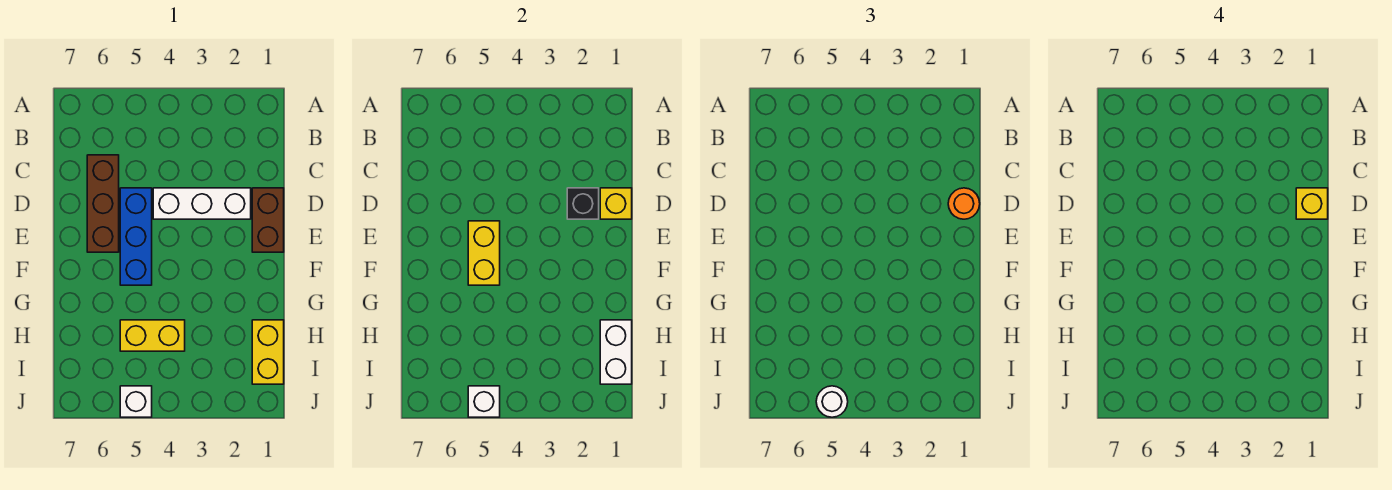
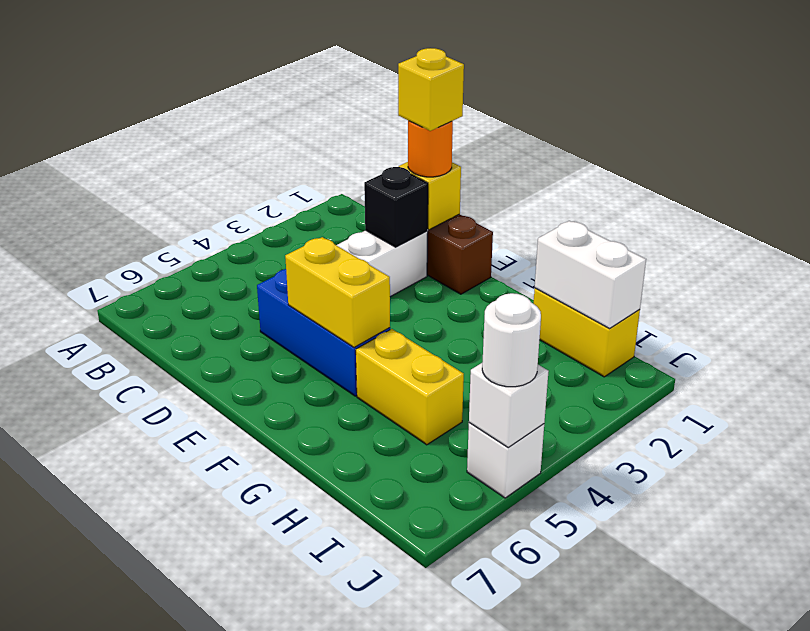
brown 1x3 brick [87,155,119,252] -> none
yellow 1x2 brick [120,320,185,351] -> yellow 1x2 brick turned to [356,329,464,445]

